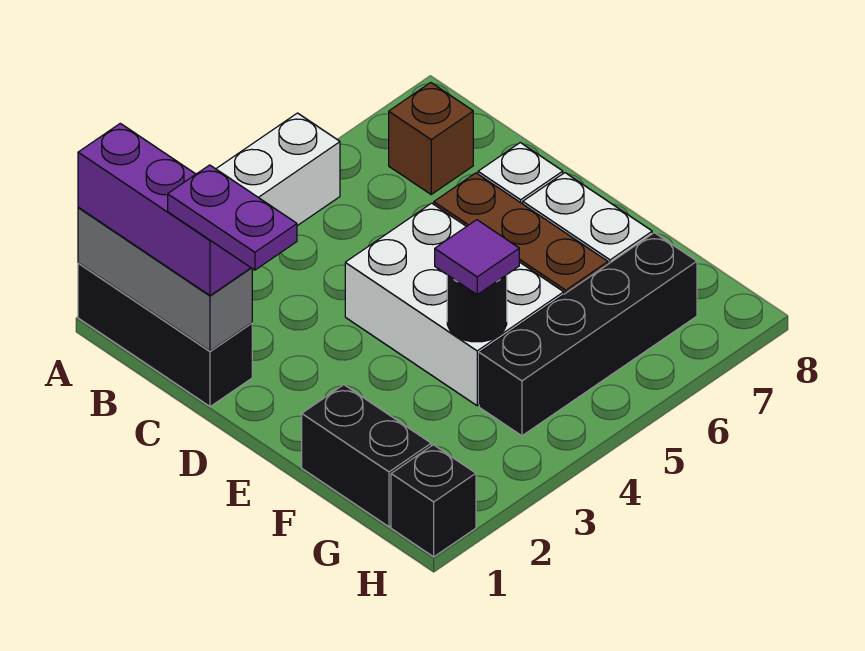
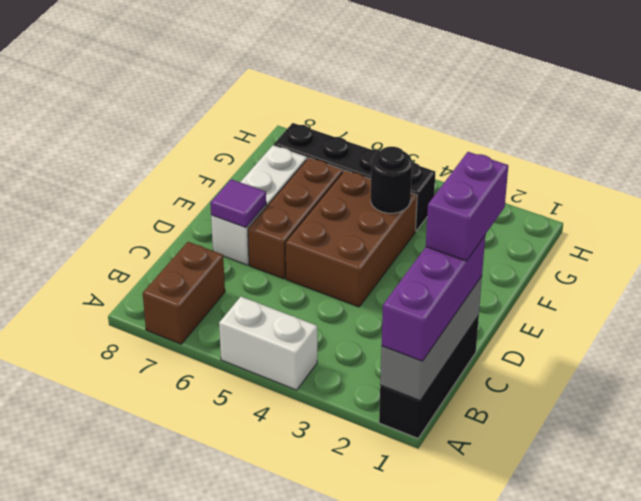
brown 1x1 brick [389,83,473,194] -> brown 1x2 brick [143,242,225,344]
purple 1x2 plate [168,165,297,270] -> purple 1x2 brick [426,152,508,261]
white 2x3 brick [345,203,564,406] -> brown 2x3 brick [285,170,417,307]
black 1x2 brick [302,385,431,527] -> none
purple 1x1 tile [435,220,519,295] -> purple 1x1 tile moved to [210,179,266,228]
black 1x1 brick [391,445,476,557] -> none

